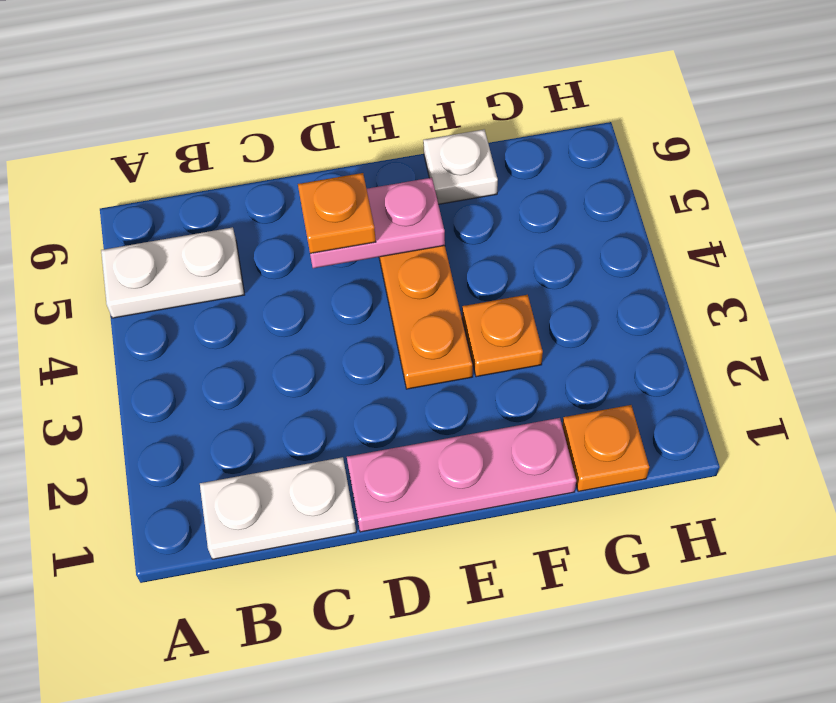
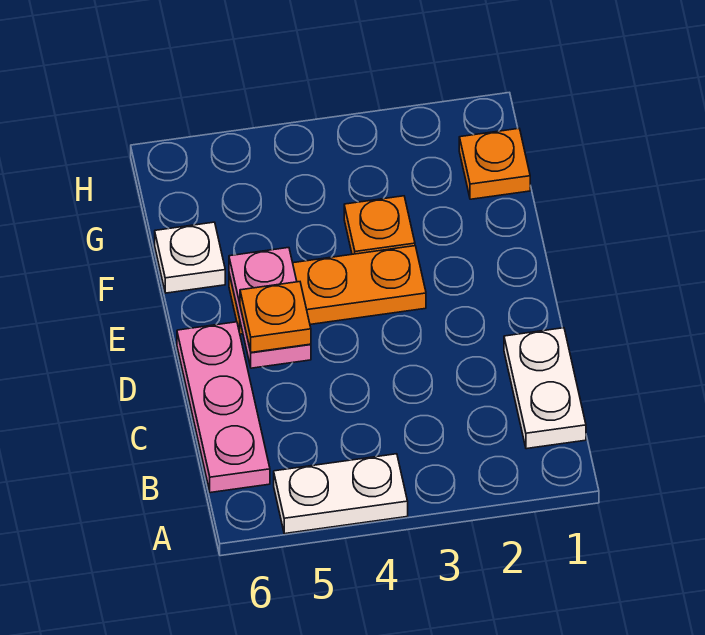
white 1x2 plate [101,227,244,318] -> white 1x2 plate turned to [274,454,408,534]
pink 1x3 plate [347,418,576,532] -> pink 1x3 plate moved to [177,322,270,493]

